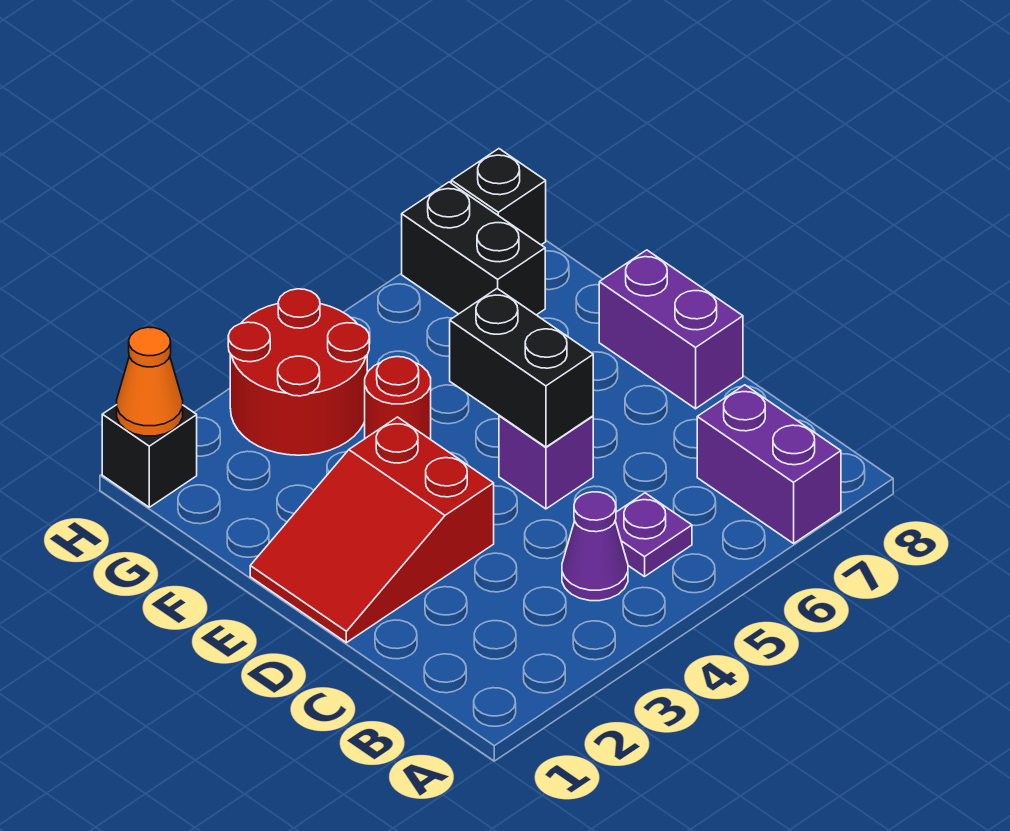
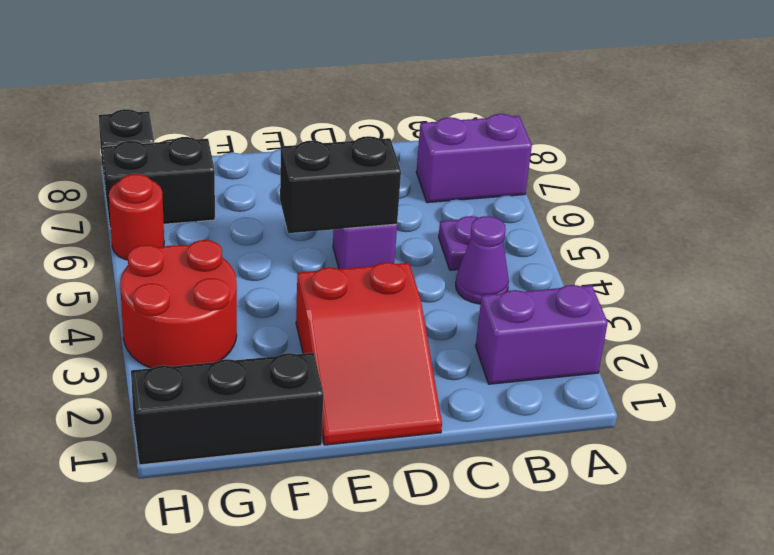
purple 1x2 brick [599,250,743,409] -> purple 1x2 brick moved to [476,285,608,384]
red 1x1 round brick [365,357,431,440] -> red 1x1 round brick moved to [109,174,164,260]
black 1x1 brick [102,405,197,507] -> black 1x3 brick [131,353,324,465]
orange 1x1 cone [117,327,183,436] -> none

